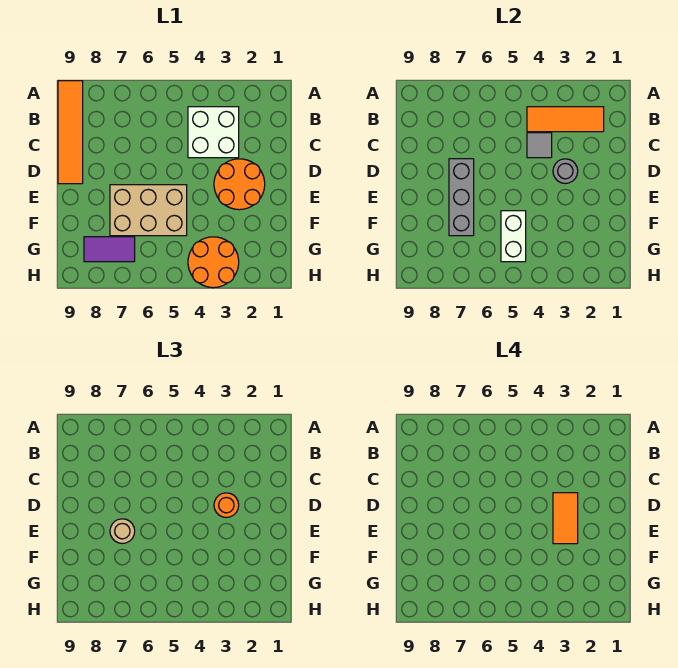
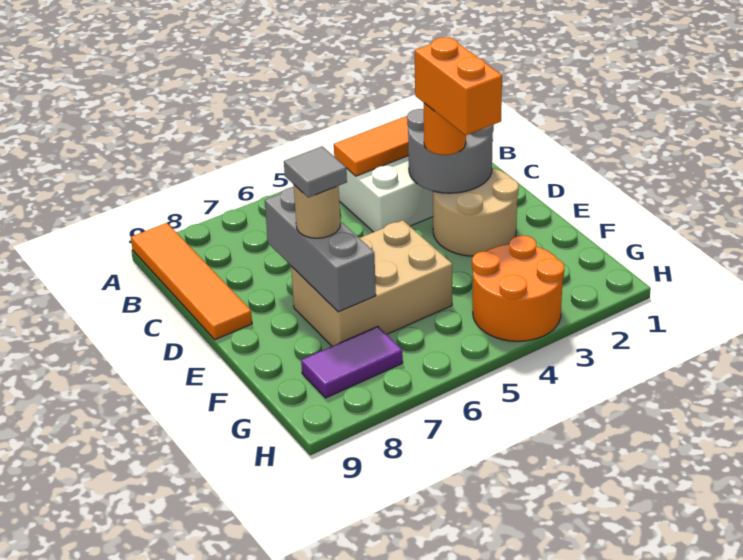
grey 1x1 tile [527,133,552,158] -> grey 1x1 tile moved to [284,146,347,198]
orange 2x2 round brick [214,159,265,210] -> tan 2x2 round brick [433,168,519,256]
grey 1x1 round brick [553,159,578,184] -> grey 2x2 round brick [407,109,494,193]
orange 1x2 tile [553,493,578,544] -> orange 1x2 brick [415,37,502,135]
white 1x2 brick [501,211,526,262] -> none

